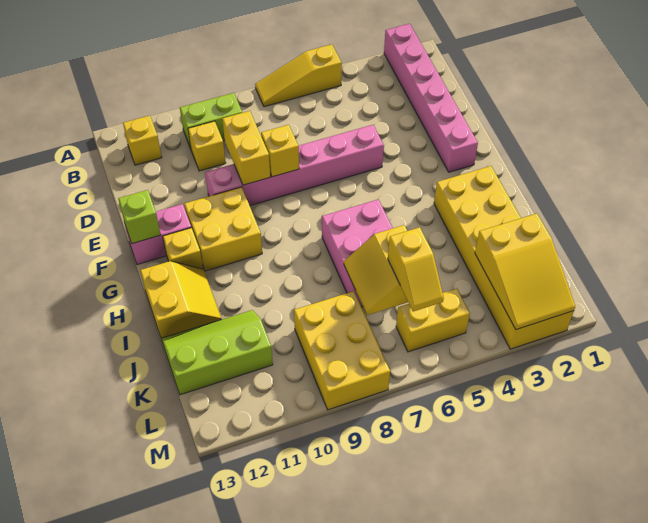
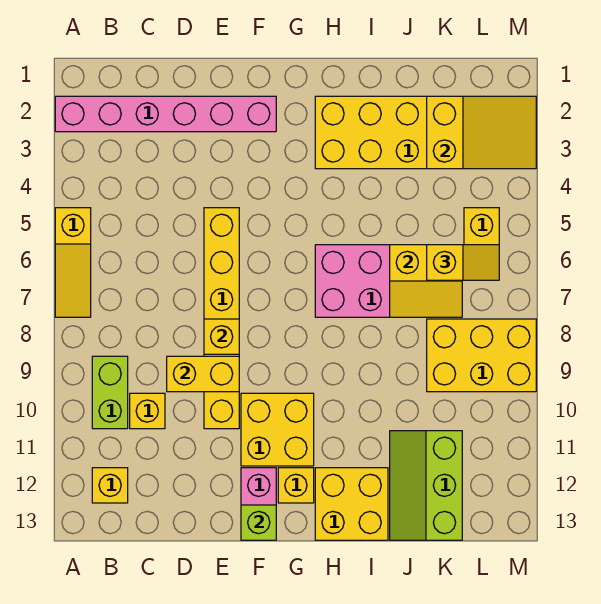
pink 1x6 brick [205,125,384,206] -> yellow 1x6 brick [204,208,239,429]
yellow 2x2 slope [140,261,222,338] -> yellow 2x2 brick [315,468,388,540]

